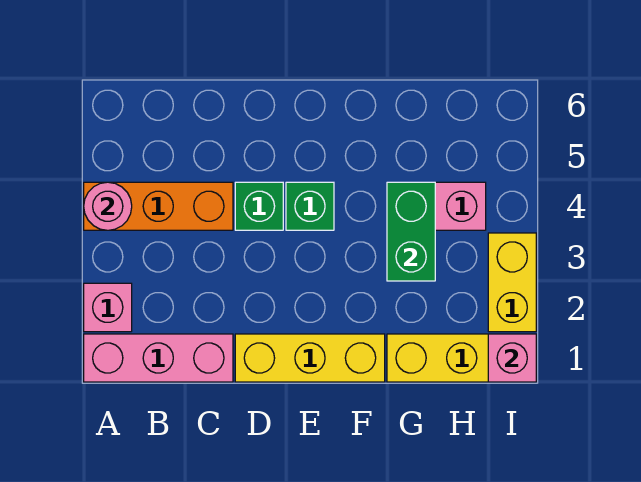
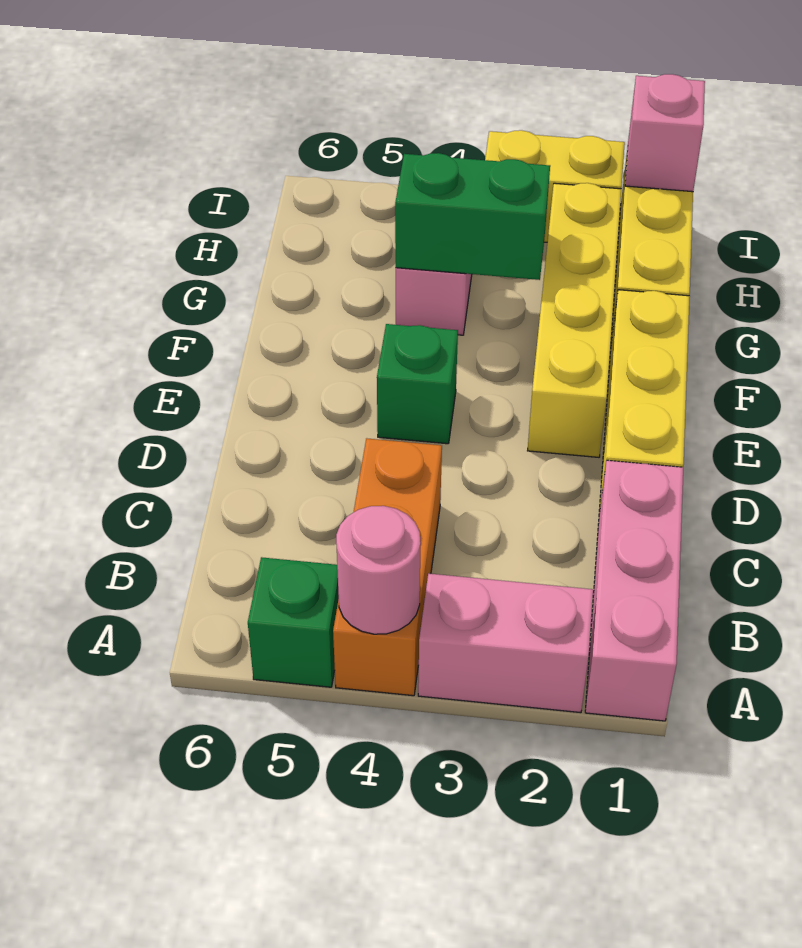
pink 1x1 brick [84,283,132,332] -> pink 1x2 brick [418,574,593,713]
green 1x1 brick [235,182,283,230] -> green 1x1 brick moved to [248,557,339,687]
none -> yellow 1x4 brick [528,183,621,457]

